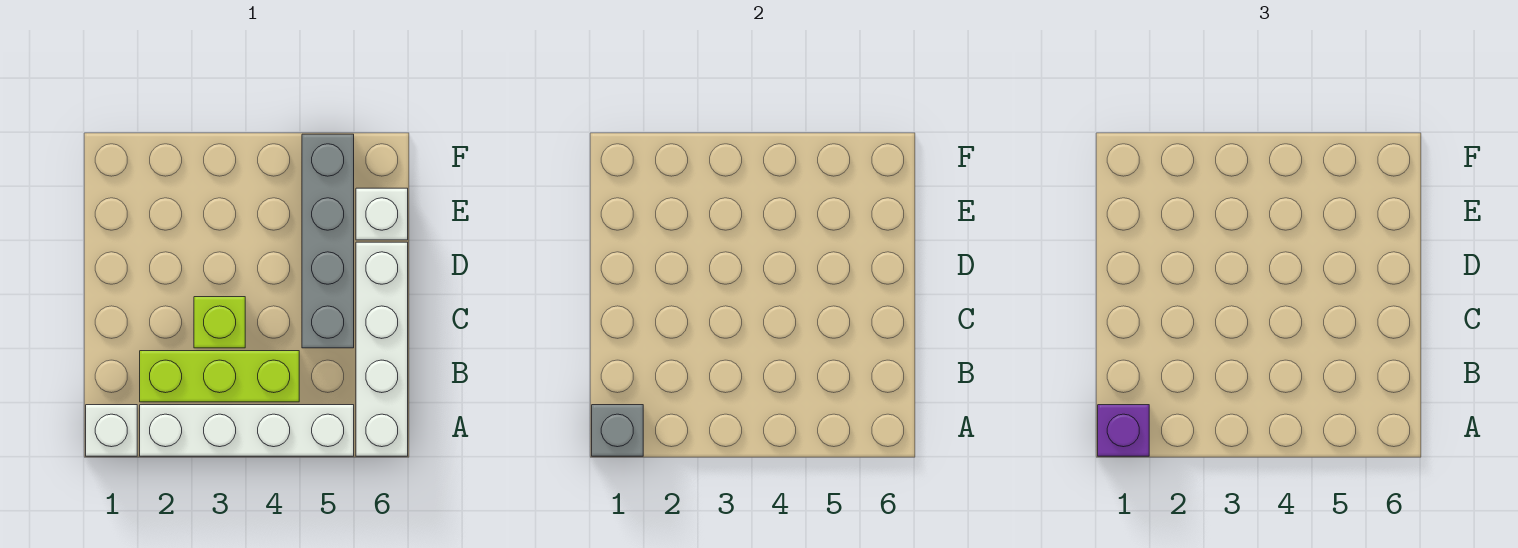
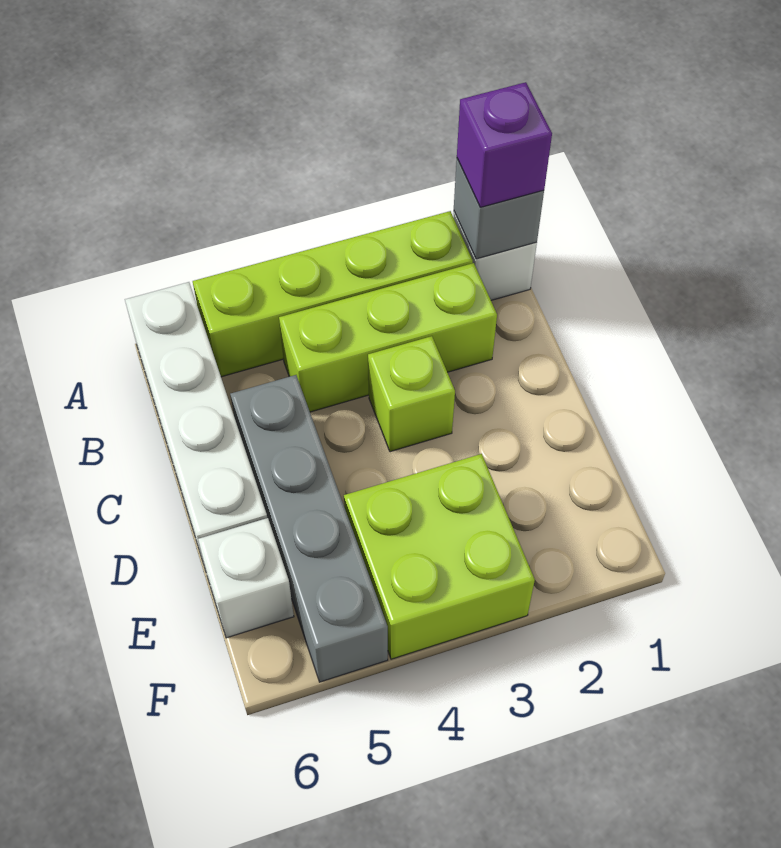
white 1x4 brick [140,405,354,456] -> lime 1x4 brick [193,211,473,377]
none -> lime 2x2 brick [344,454,535,659]

